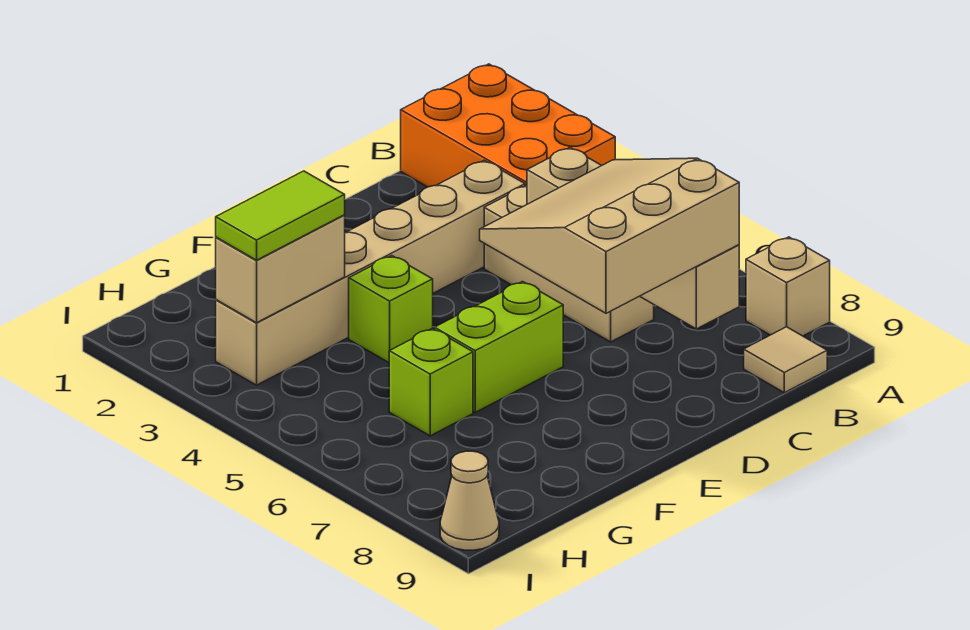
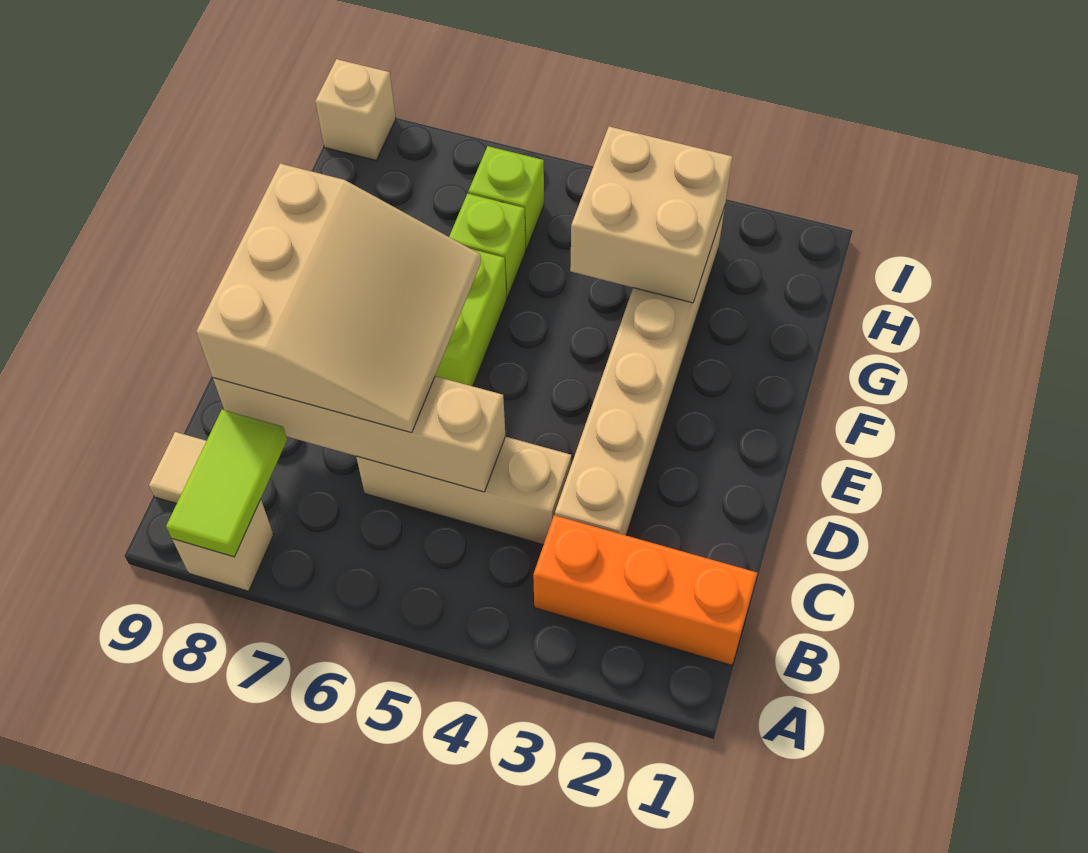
orange 2x3 brick [401,64,615,187] -> orange 1x3 brick [533,515,757,665]
lime 1x1 brick [349,256,433,362] -> lime 1x1 brick moved to [468,146,544,249]
tan 1x2 brick [216,215,345,323] -> tan 2x2 brick [570,127,732,303]
lime 1x2 tile [216,171,345,260] -> lime 1x2 tile moved to [166,410,287,557]
tan 1x1 cone [440,451,499,550] -> tan 1x1 brick [315,59,396,160]

